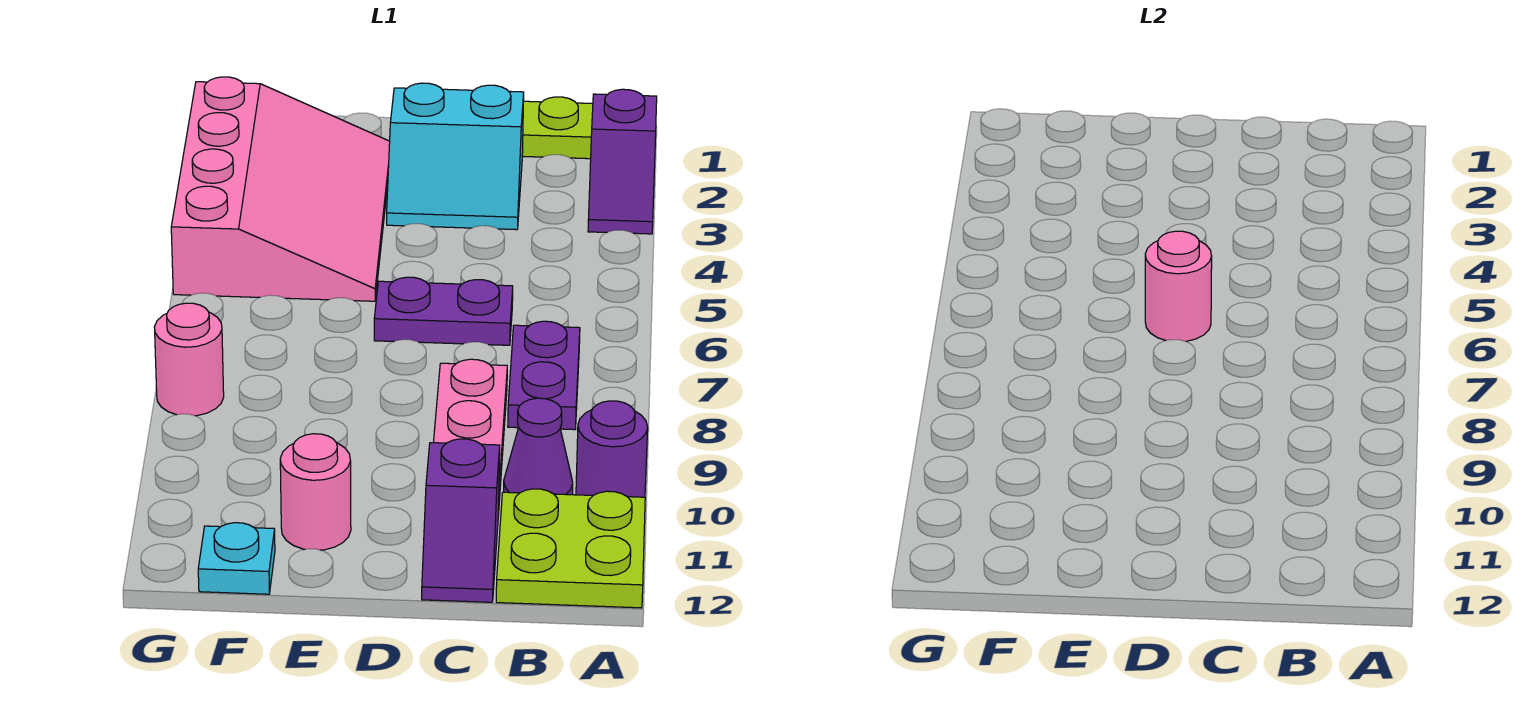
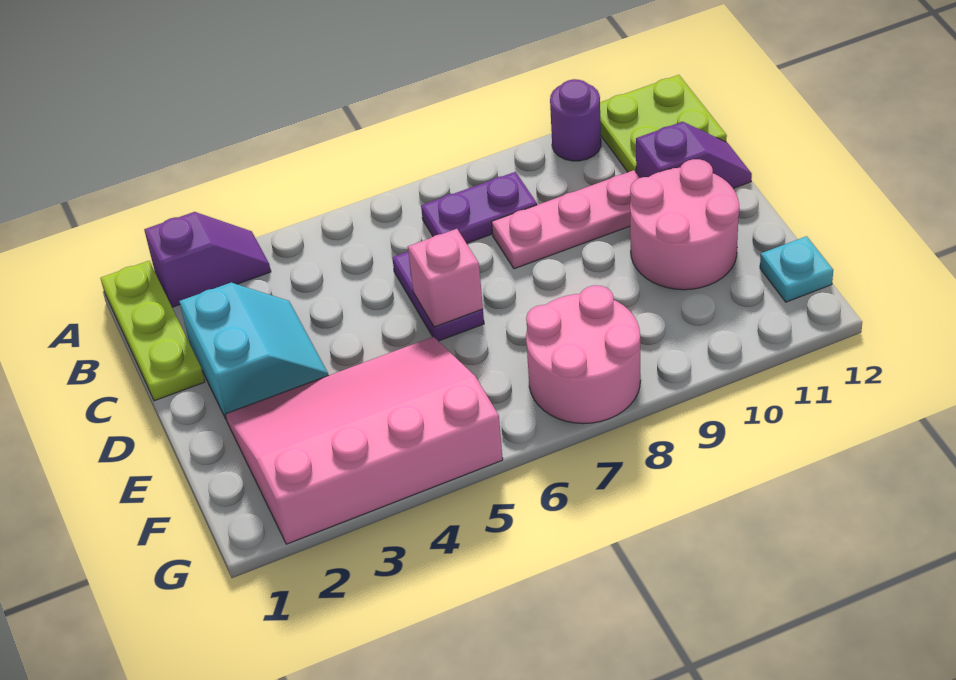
purple 1x1 cone [504,398,573,495] -> none
pink 1x1 round brick [1145,231,1212,341] -> pink 1x1 brick [408,229,483,327]
pink 1x1 round brick [280,434,351,550] -> pink 2x2 round brick [630,159,739,290]
pink 1x1 round brick [155,303,224,416] -> pink 2x2 round brick [526,285,640,424]

